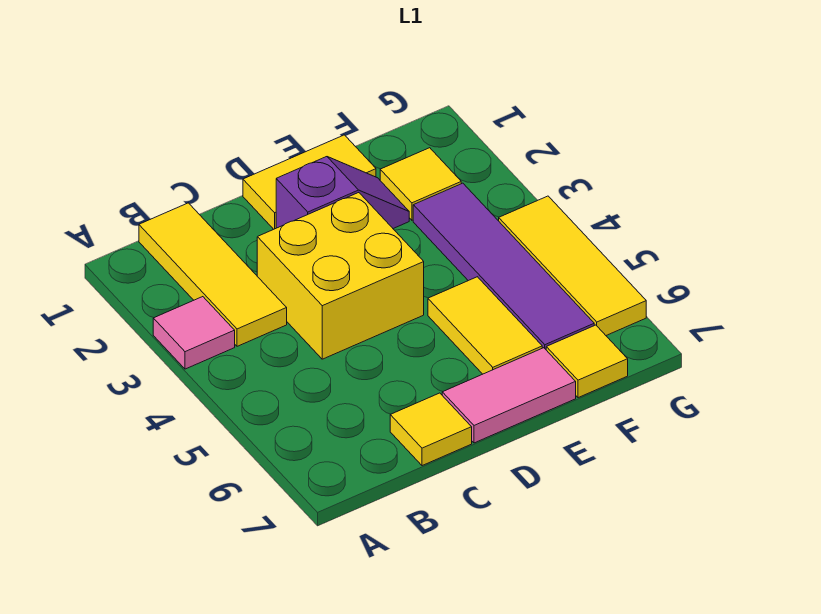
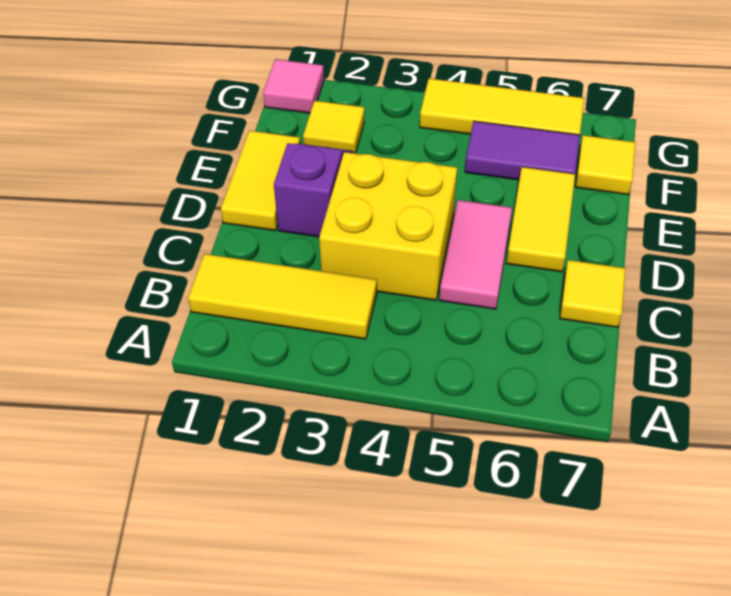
pink 1x1 tile [153,297,235,369] -> pink 1x1 tile moved to [263,59,324,113]
pink 1x2 tile [442,348,576,443] -> pink 1x2 tile moved to [439,200,512,309]
yellow 1x2 tile [428,277,542,374] -> yellow 1x2 tile turned to [506,167,575,272]
purple 1x4 tile [413,183,594,349] -> purple 1x2 tile [465,121,580,180]

